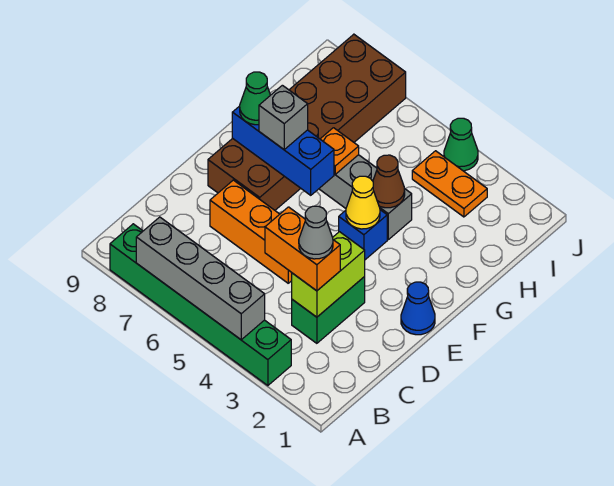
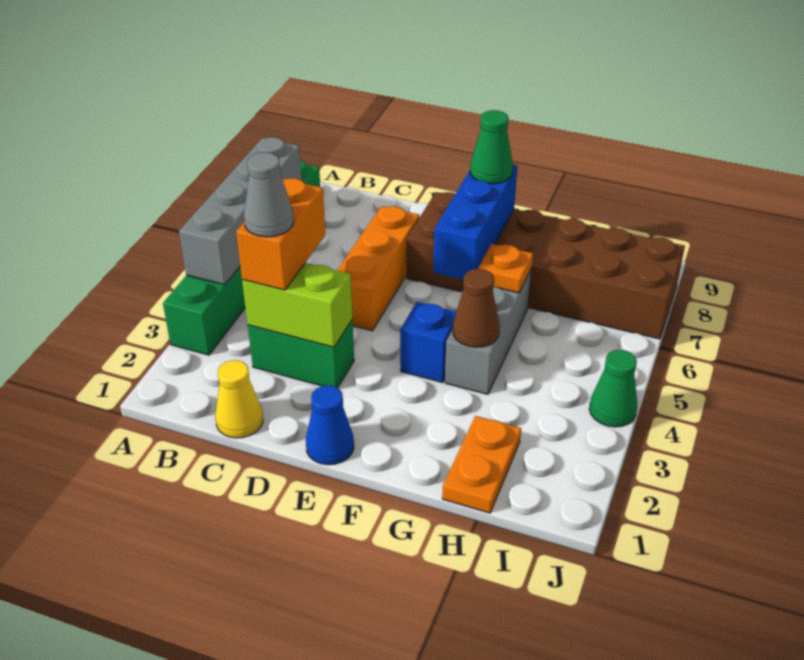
yellow 1x1 cone [346,176,380,229] -> yellow 1x1 cone moved to [215,360,263,438]
grey 1x1 brick [259,85,308,149] -> none
orange 1x2 plate [412,151,487,217] -> orange 1x2 plate moved to [442,416,521,513]

